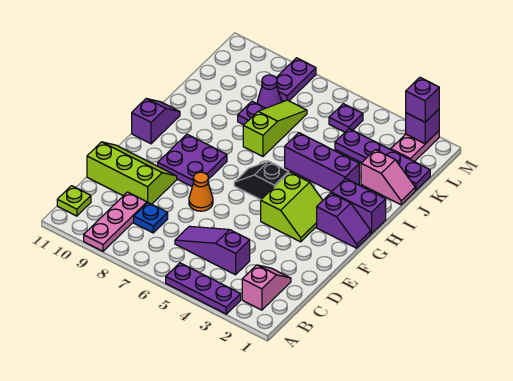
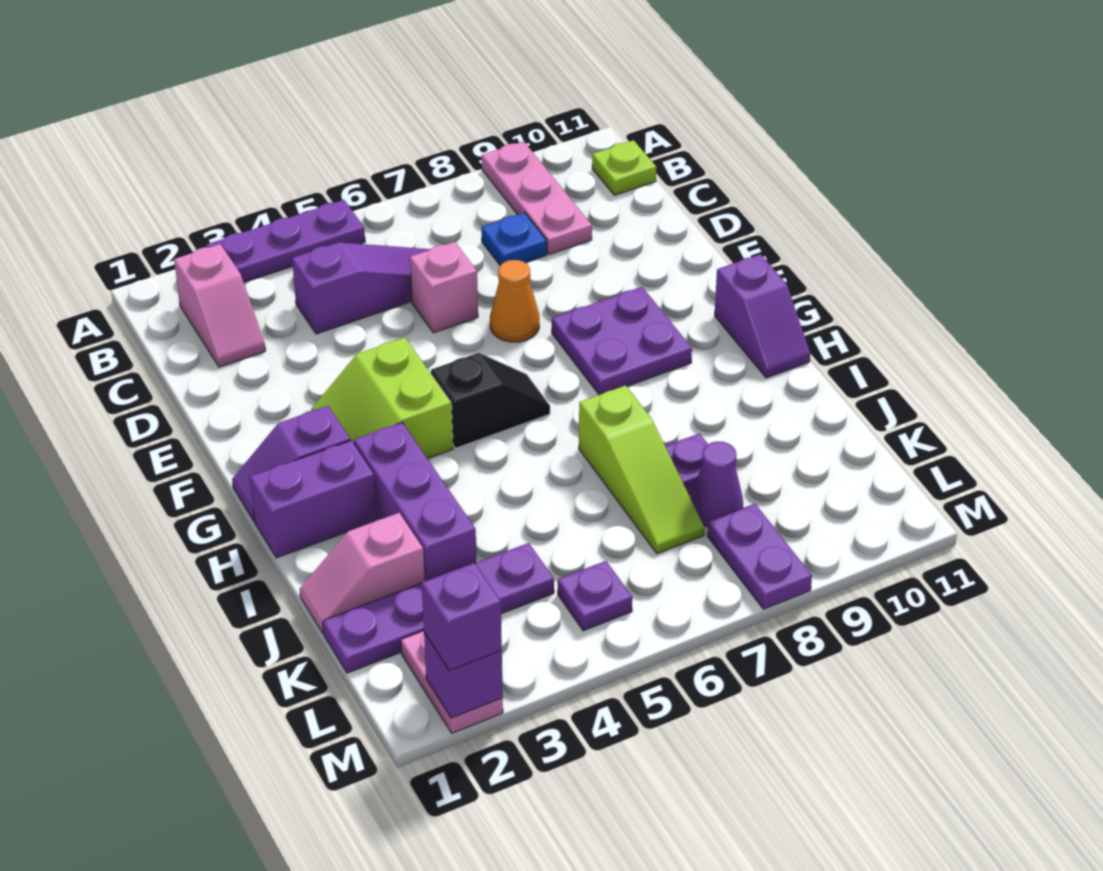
none -> pink 1x1 brick [410,242,478,333]
lime 2x3 slope [87,142,177,204] -> none
purple 1x3 brick [285,133,359,192] -> purple 1x3 brick turned to [354,422,477,581]

